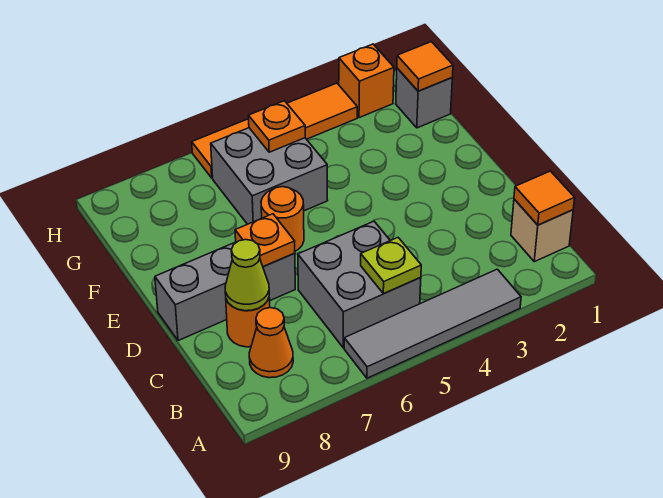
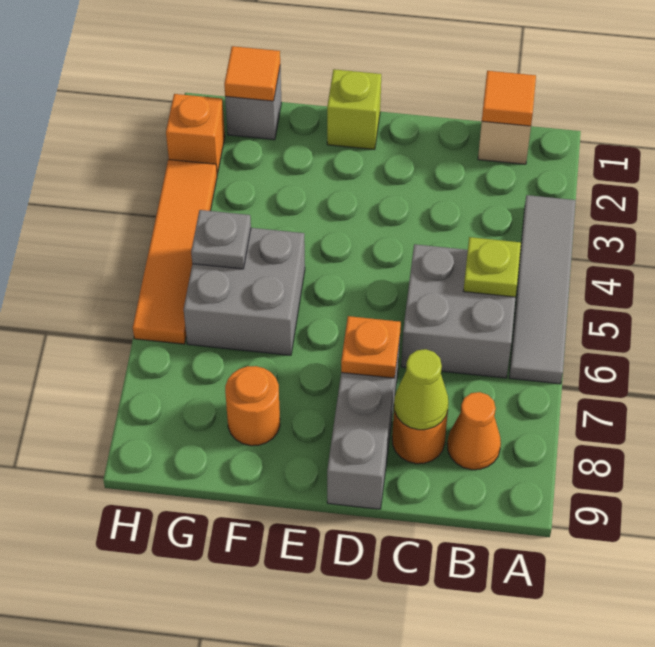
none -> lime 1x1 brick [327,69,381,150]
orange 1x1 round brick [261,187,304,251] -> orange 1x1 round brick moved to [225,366,280,446]
orange 1x1 plate [249,101,305,152] -> grey 1x1 plate [191,210,251,269]

